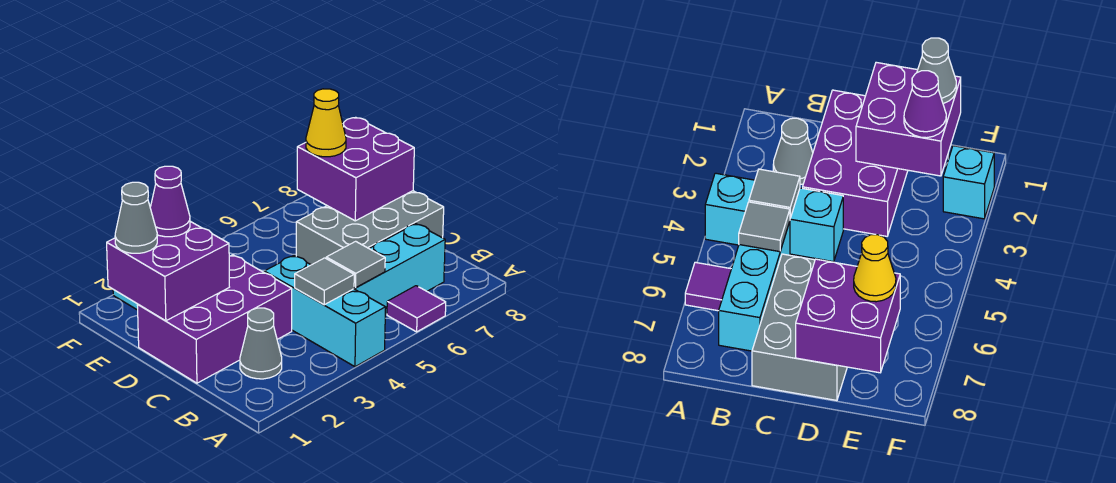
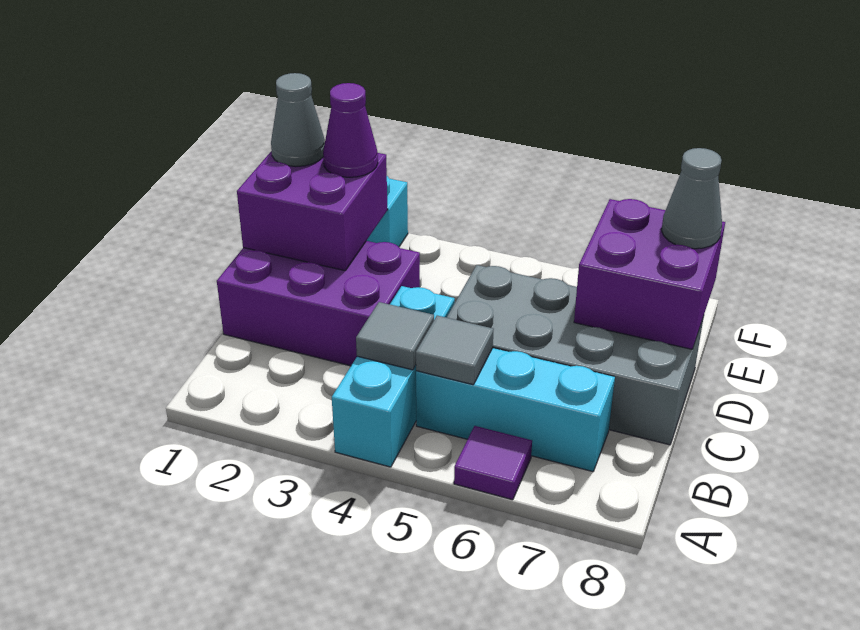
grey 1x1 cone [240,308,282,379] -> grey 1x1 cone moved to [662,148,722,249]
grey 2x3 brick [296,191,444,265] -> grey 2x4 brick [447,265,704,445]
yellow 1x1 cone [306,89,346,157] -> none

